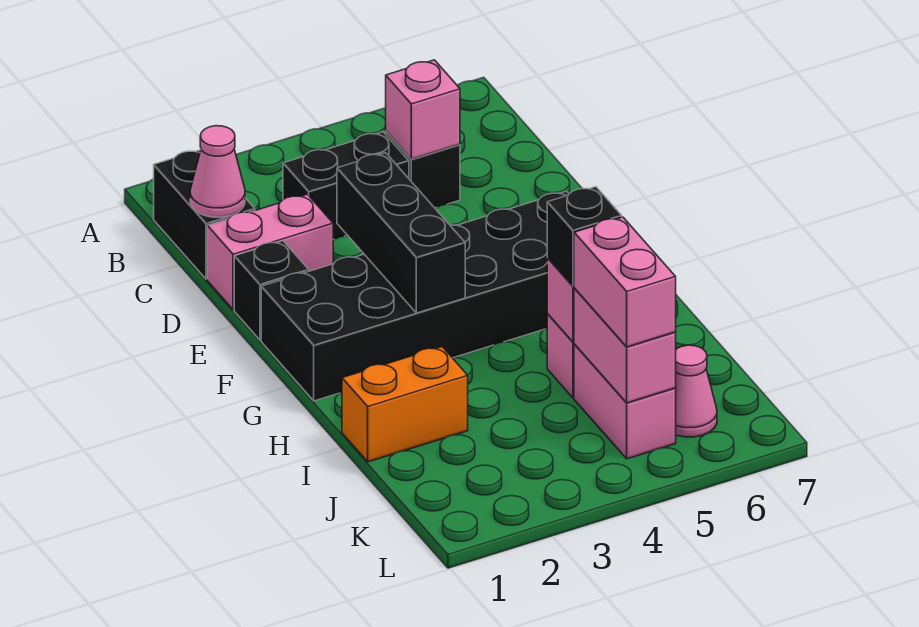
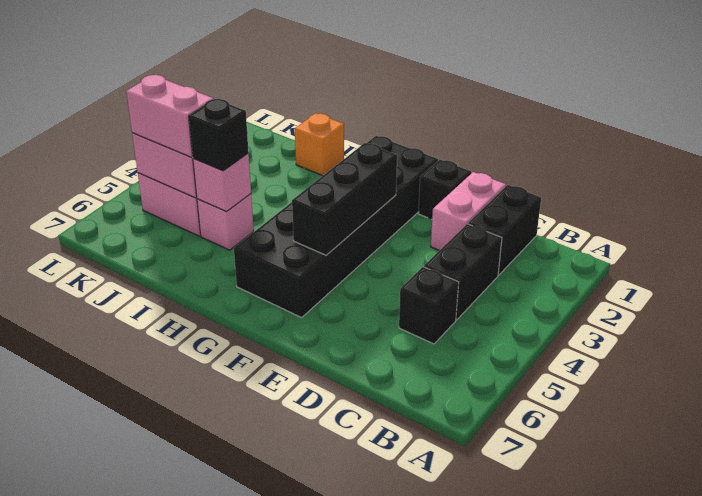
black 1x2 brick [154,150,255,279] -> black 1x2 brick turned to [468,185,541,275]
pink 1x1 cone [190,126,245,217] -> none
pink 1x1 brick [386,60,460,159] -> none
black 1x3 brick [337,153,465,313] -> black 1x3 brick turned to [292,143,397,255]
orange 1x2 brick [342,347,468,462] -> orange 1x1 brick [295,113,344,176]
pink 1x1 cone [675,345,717,437] -> none

